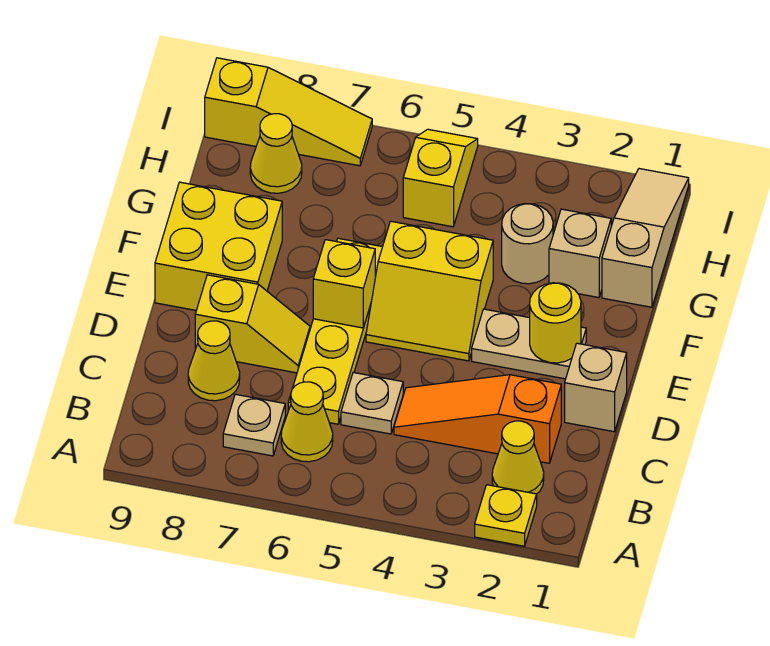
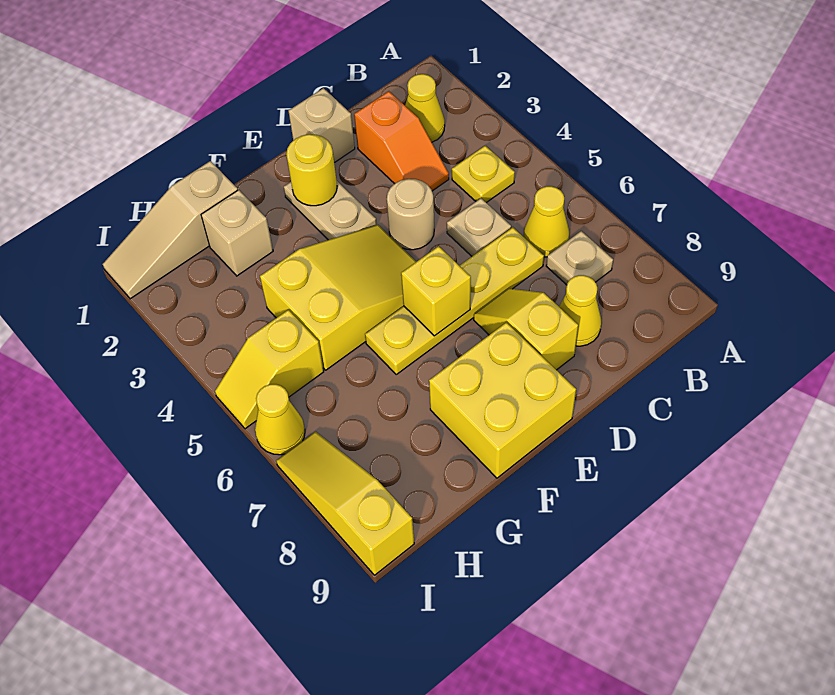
yellow 1x1 plate [475,485,537,546] -> yellow 1x1 plate moved to [452,146,515,203]
orange 1x3 slope [394,375,561,463] -> orange 1x2 slope [354,91,449,191]
yellow 2x2 slope [366,221,493,361] -> yellow 2x3 slope [260,225,416,370]
tan 1x1 round brick [502,204,553,284] -> tan 1x1 round brick moved to [387,179,434,250]
yellow 1x1 cone [250,114,302,193] -> yellow 1x1 cone moved to [255,384,305,455]

